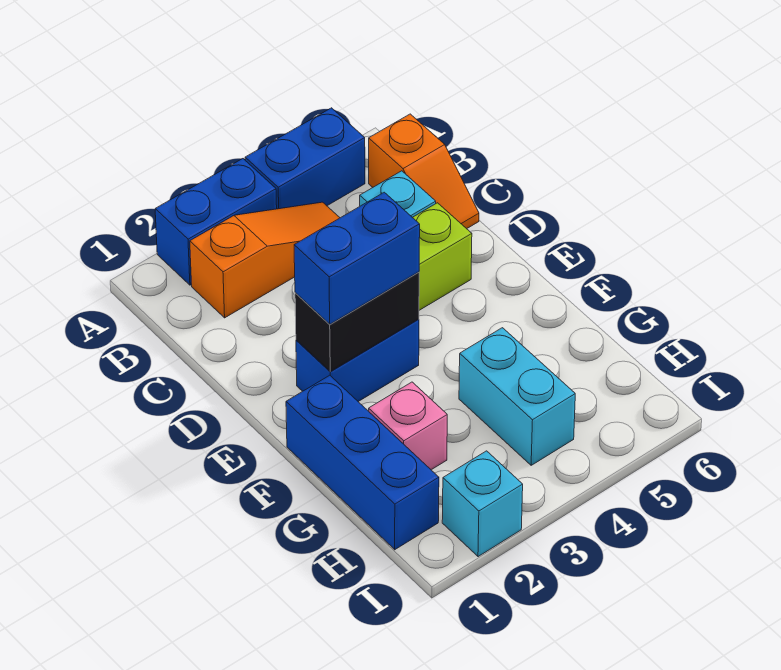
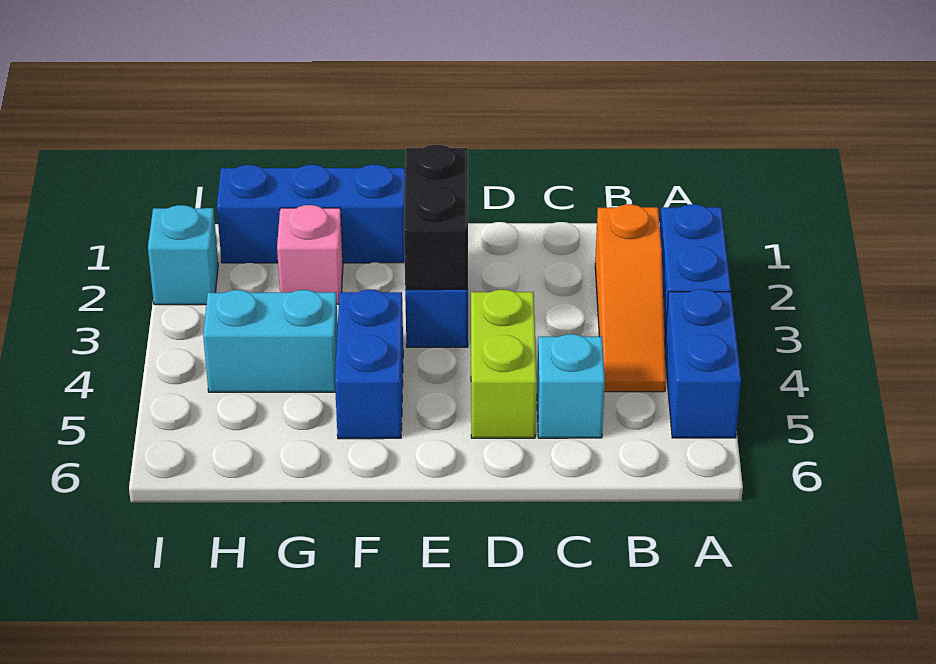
orange 1x2 slope [369,114,479,229] -> none
blue 1x2 brick [294,192,420,324] -> blue 1x2 brick moved to [335,290,403,439]

